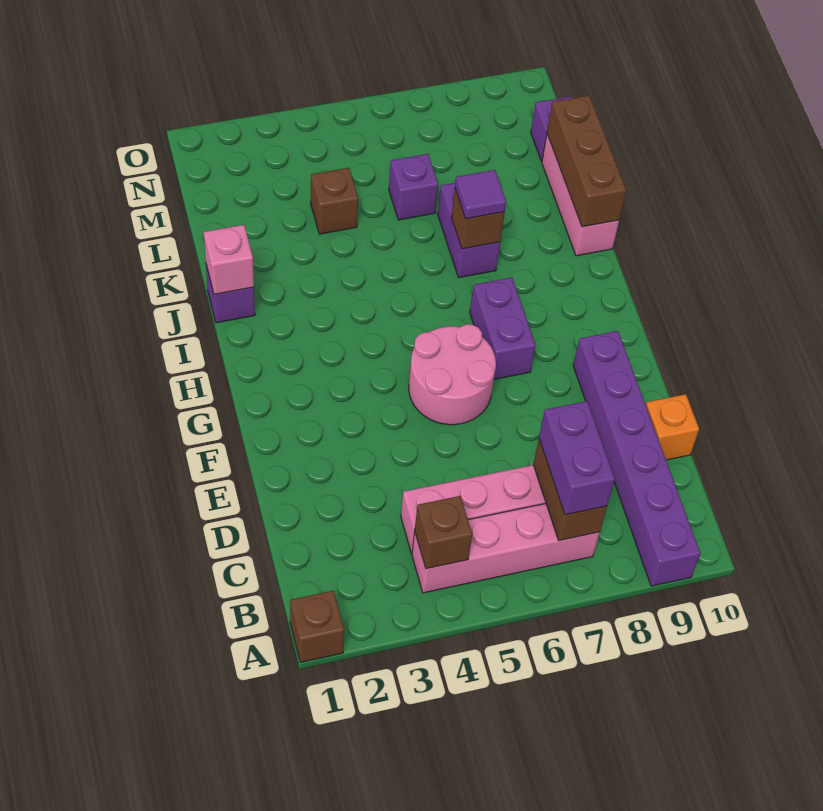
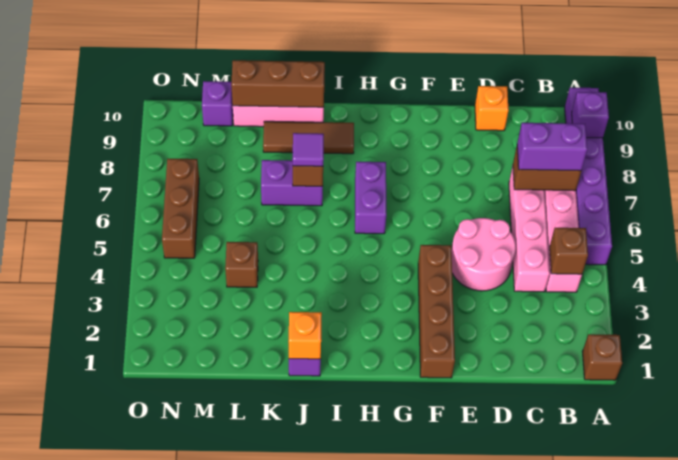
purple 1x6 brick [573,331,700,586] -> purple 1x6 brick turned to [565,87,612,265]
none -> brown 1x4 brick [418,245,455,378]
pink 2x2 round brick [409,324,496,425] -> pink 2x2 round brick moved to [451,218,516,291]
purple 1x2 brick [470,277,536,379] -> purple 1x2 brick turned to [355,162,386,234]
none -> brown 1x3 tile [263,121,354,154]
pink 1x1 brick [204,225,254,294] -> orange 1x1 brick [288,312,322,359]
purple 1x1 brick [389,154,438,220] -> purple 1x1 brick moved to [572,92,609,138]
none -> brown 1x3 brick [162,159,199,258]

